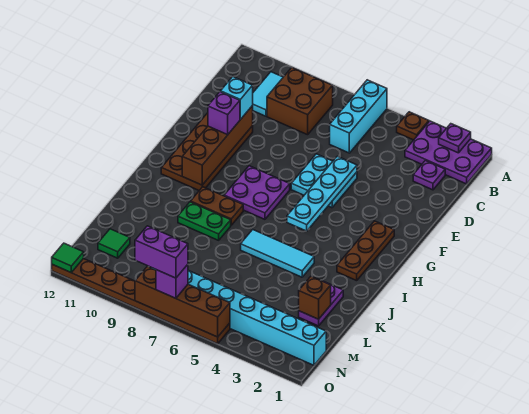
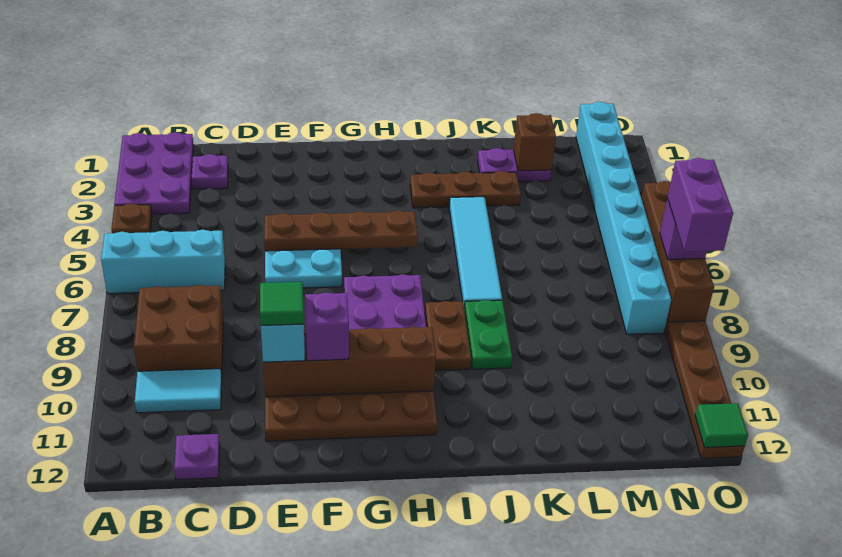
purple 1x1 plate [439,124,471,153] -> purple 1x1 plate moved to [174,434,220,480]
cyan 1x4 plate [287,156,357,231] -> brown 1x4 plate [264,210,418,251]
brown 1x3 plate [337,221,394,281] -> brown 1x3 plate moved to [410,171,521,208]
cyan 1x3 tile [241,230,314,277] -> cyan 1x4 tile [449,197,502,308]
green 1x1 tile [98,229,130,258] -> green 1x1 tile moved to [260,282,304,325]

